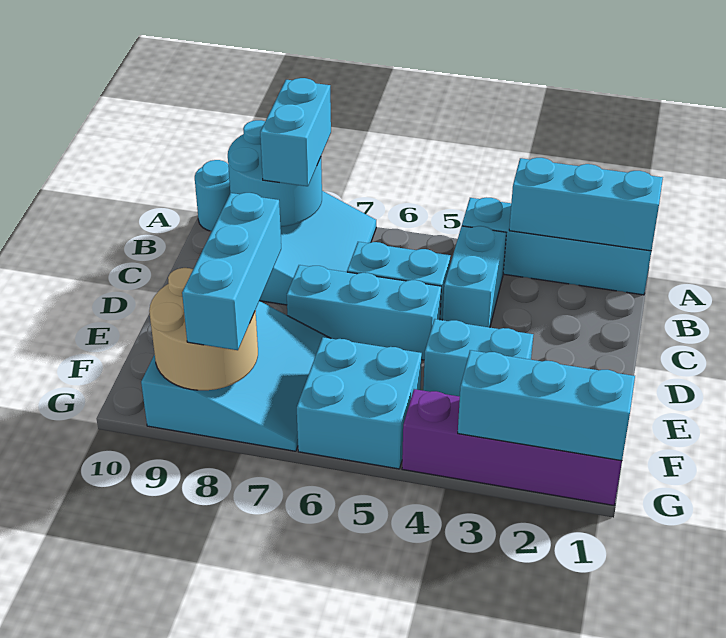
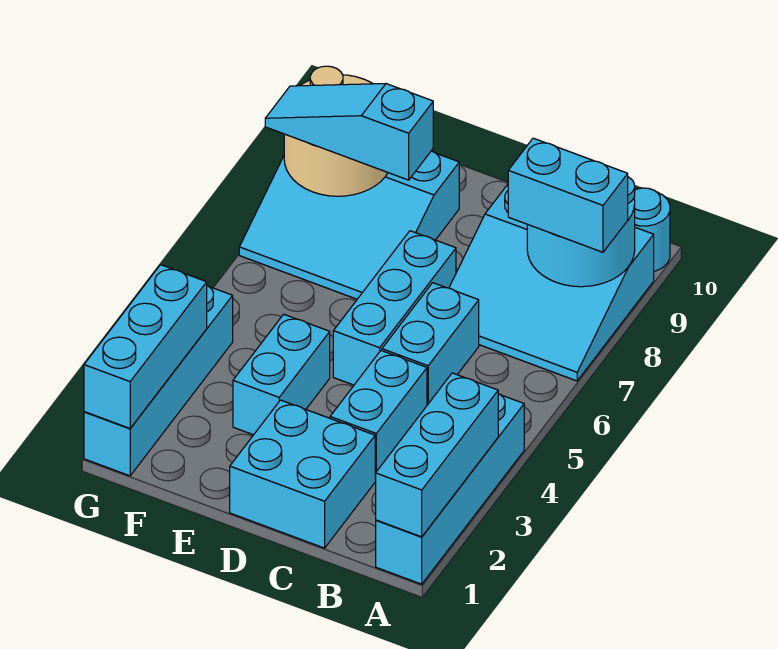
cyan 1x2 brick [443,226,506,327] -> cyan 1x2 brick turned to [330,351,427,480]
cyan 1x3 brick [182,193,281,350] -> cyan 1x3 slope [265,84,433,180]
cyan 2x2 brick [297,337,422,469] -> cyan 2x2 brick moved to [230,400,375,548]
purple 1x4 brick [402,389,622,505] -> cyan 1x4 brick [84,285,233,476]

